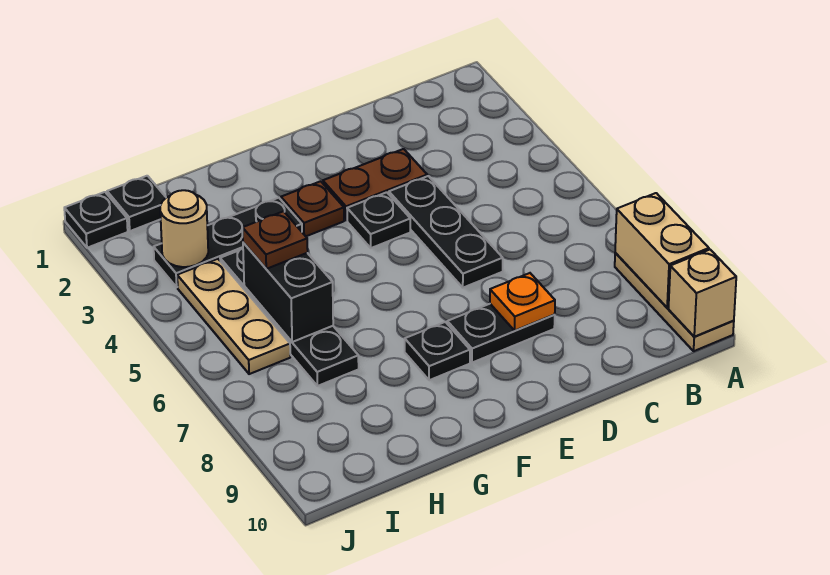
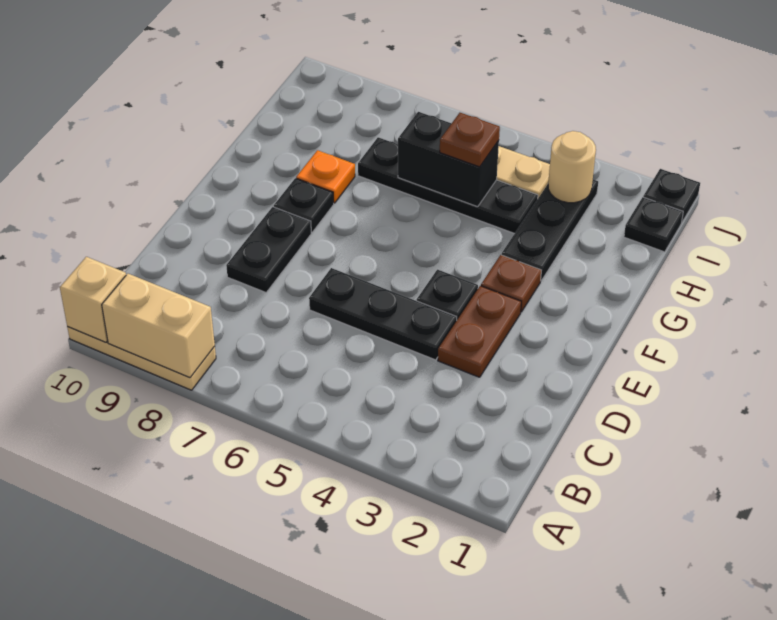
orange 1x1 plate [490,273,555,330] -> orange 1x1 plate moved to [296,150,355,203]

